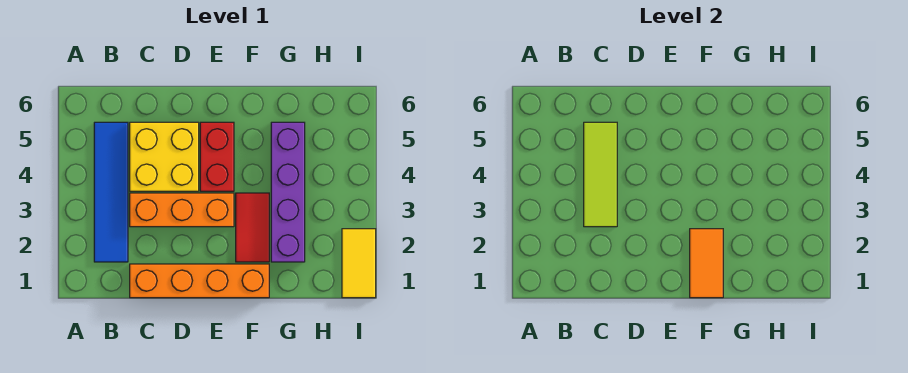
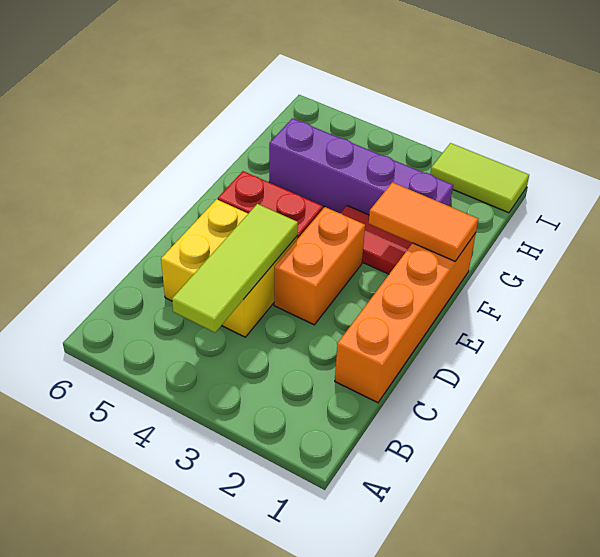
blue 1x4 tile [94,122,128,262] -> none
orange 1x3 brick [130,193,234,227] -> orange 1x2 brick [274,207,365,325]
lime 1x3 tile [584,122,617,227] -> lime 1x3 tile turned to [172,204,298,332]
yellow 1x2 tile [342,229,376,298] -> lime 1x2 tile [431,143,529,213]

